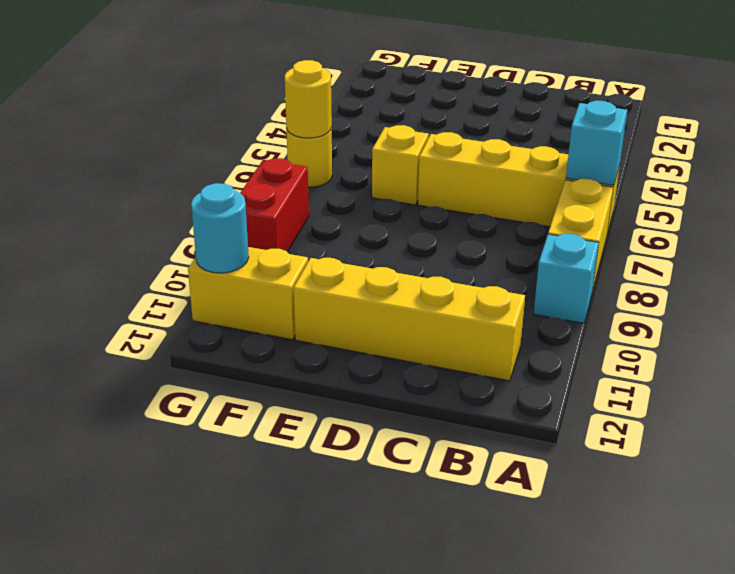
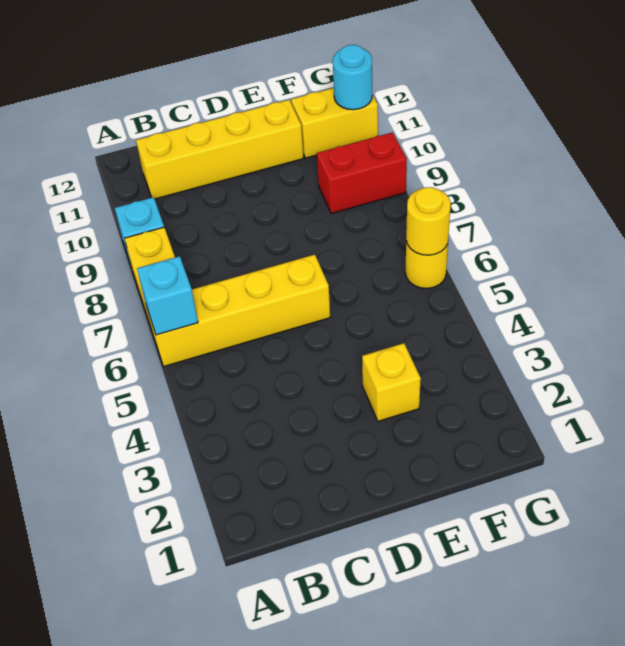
yellow 1x1 brick [372,125,429,205] -> yellow 1x1 brick moved to [362,343,421,421]
red 1x2 brick [240,158,309,252] -> red 1x2 brick turned to [317,132,407,214]

